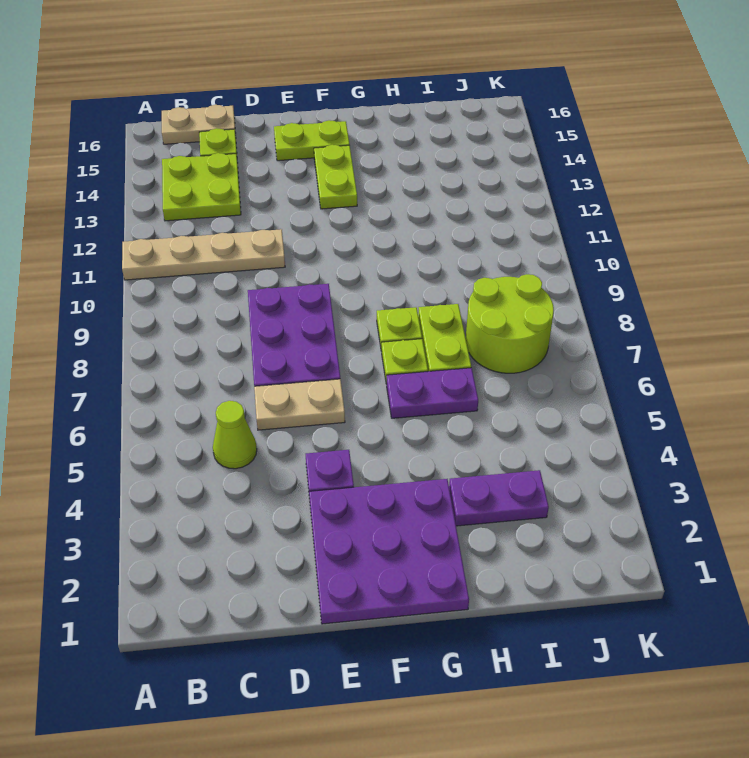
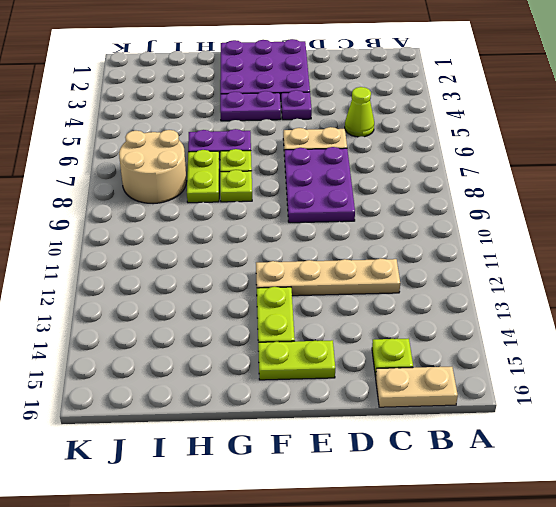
tan 1x4 plate [122,229,285,280] -> tan 1x4 plate moved to [256,258,400,296]
lime 2x2 plate [162,153,241,221] -> none
purple 1x2 plate [449,470,549,526] -> purple 1x2 plate moved to [220,91,281,121]
lime 2x2 round brick [466,274,554,373] -> tan 2x2 round brick [119,130,187,204]

